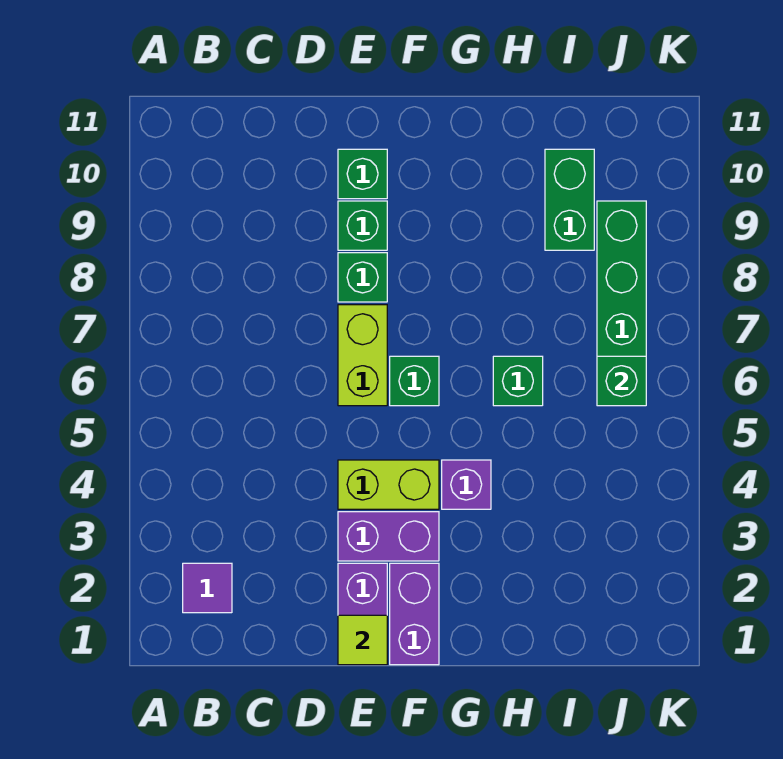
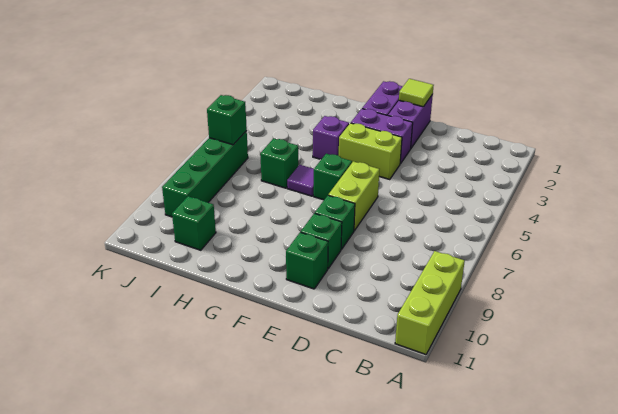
none -> lime 1x3 brick [395,251,465,355]
purple 1x1 tile [183,563,232,613] -> purple 1x1 tile moved to [287,165,314,196]
green 1x2 brick [545,149,594,250] -> green 1x1 brick [172,196,216,250]

